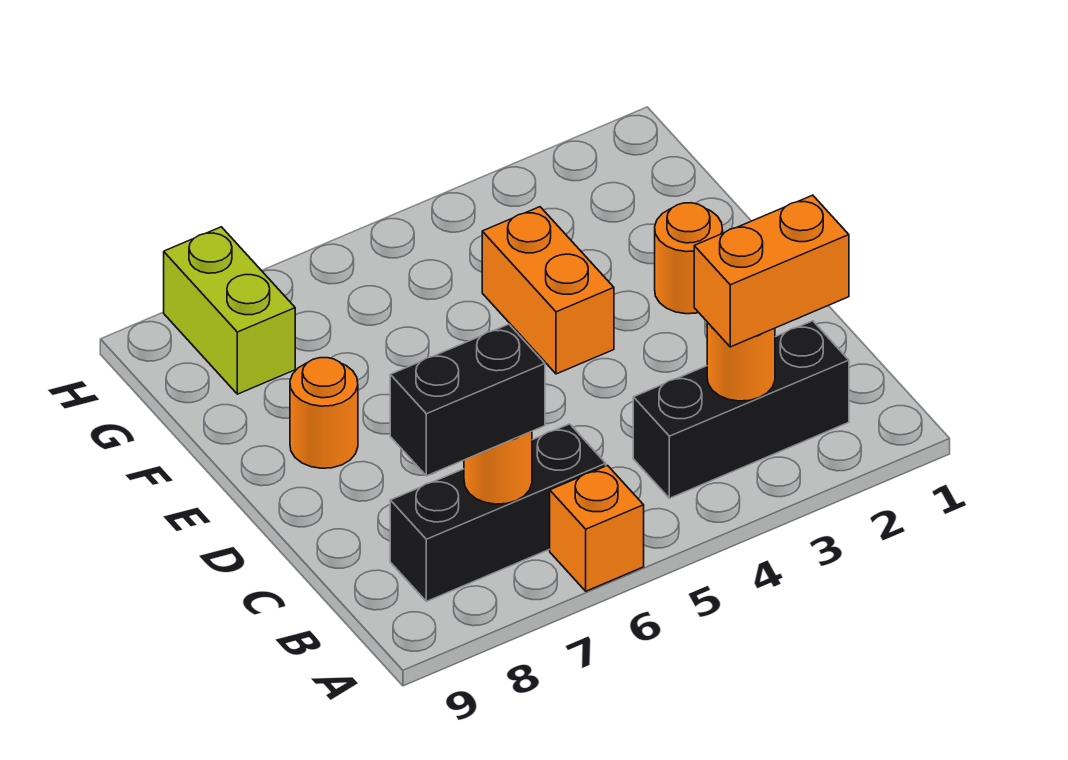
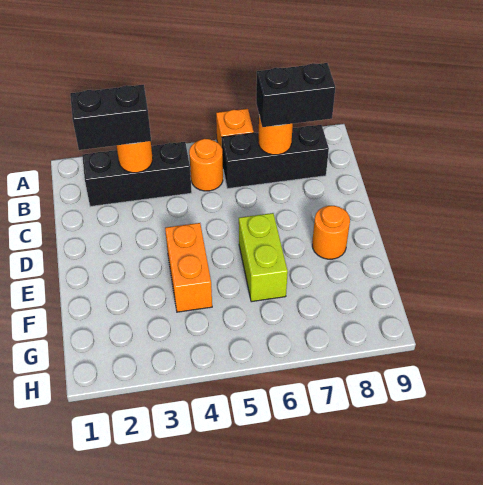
orange 1x2 brick [694,195,849,347] -> black 1x2 brick [70,85,151,150]
orange 1x1 round brick [655,203,723,314] -> orange 1x1 round brick moved to [189,139,223,191]
lime 1x2 brick [164,227,295,394] -> lime 1x2 brick moved to [239,213,288,302]

